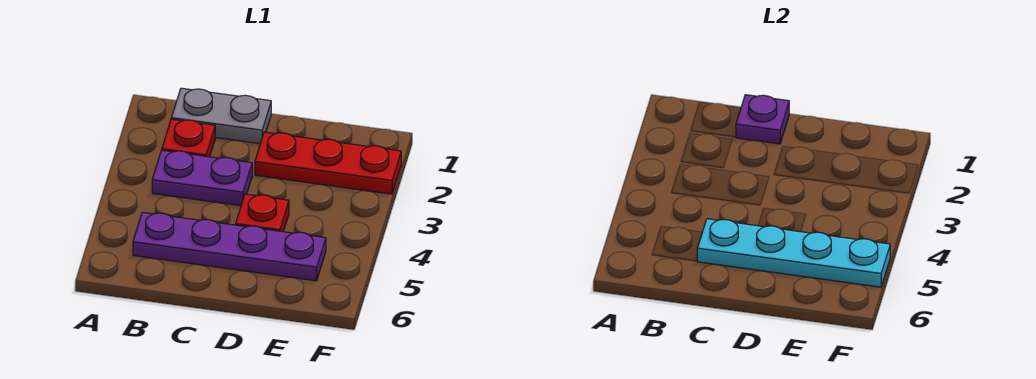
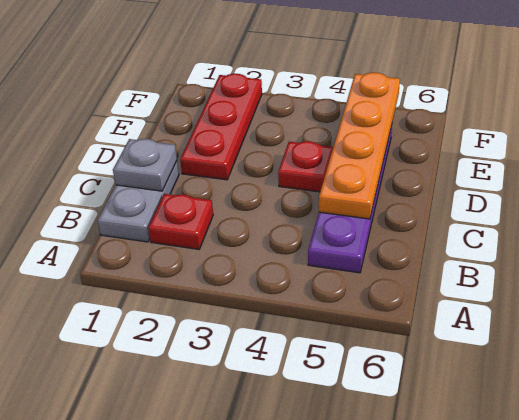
purple 1x2 plate [152,150,252,206] -> none
purple 1x1 plate [736,95,789,144] -> grey 1x1 plate [113,139,177,191]
cyan 1x4 plate [697,219,890,287] -> orange 1x4 plate [319,73,400,219]

